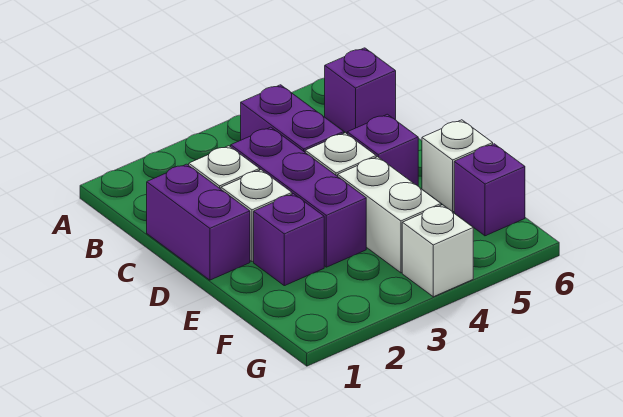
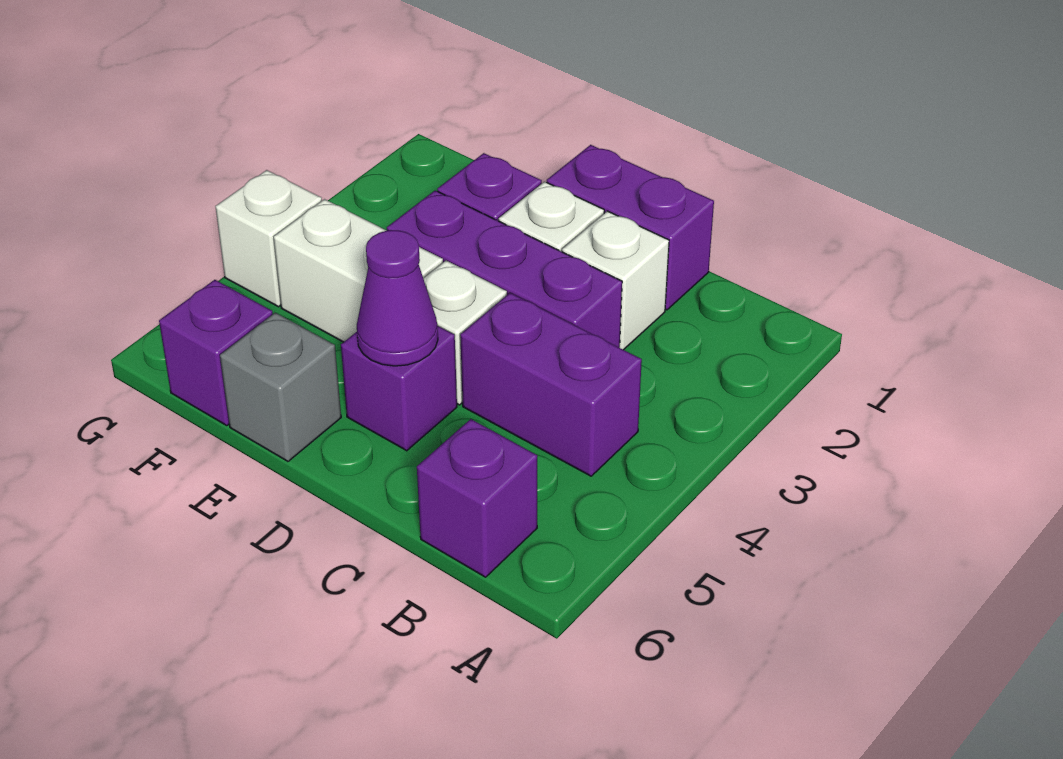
none -> purple 1x1 cone [357,230,438,366]
white 1x1 brick [422,120,493,212] -> grey 1x1 brick [220,313,341,461]

